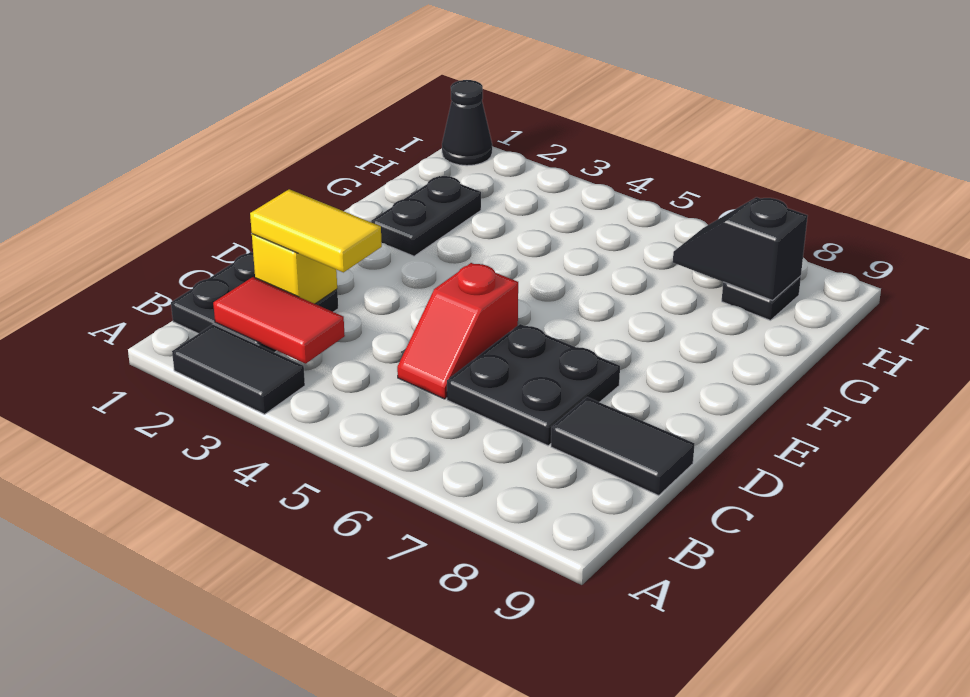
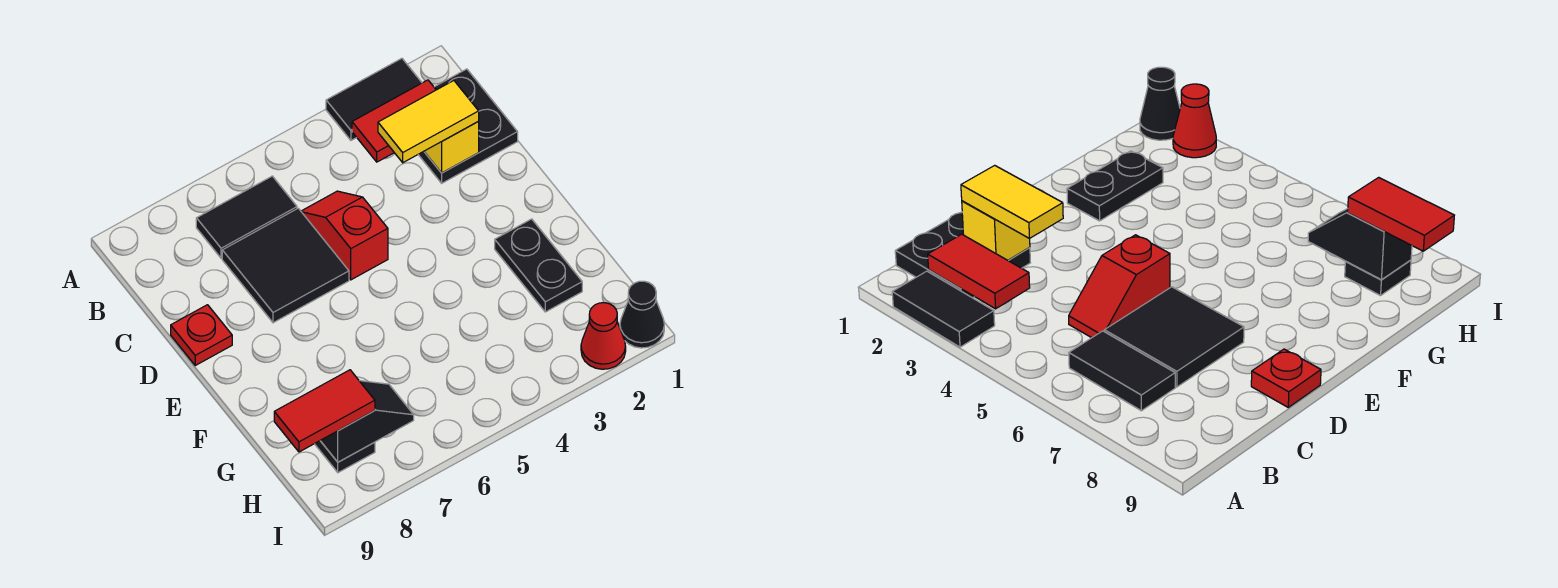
black 2x2 plate [447,324,620,446] -> black 2x2 tile [222,208,349,323]
black 1x2 tile [551,397,694,496] -> black 1x2 tile moved to [196,176,297,258]
none -> red 1x1 plate [171,305,232,365]
none -> red 1x2 tile [274,370,375,452]
none -> red 1x1 cone [581,303,626,369]

